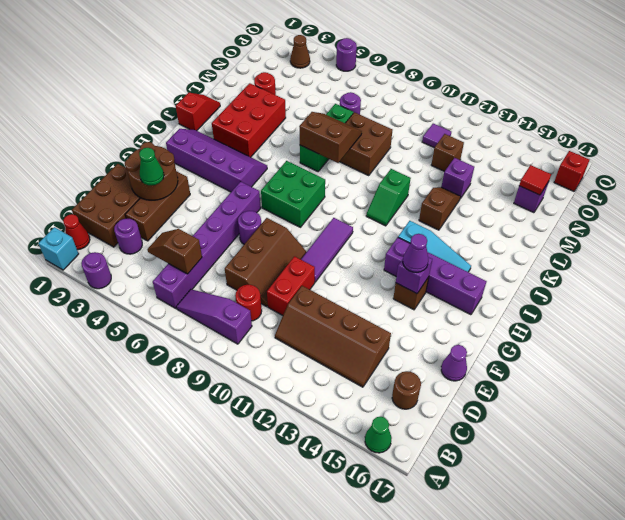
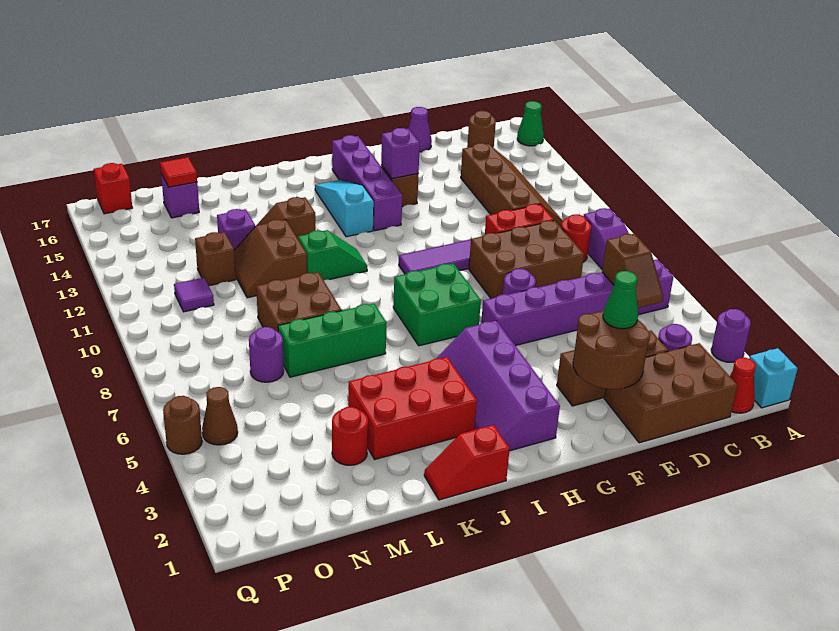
brown 2x3 slope [225,218,306,307] -> brown 2x3 brick [469,221,584,298]
purple 1x1 cone [403,234,428,272] -> none
brown 2x2 slope [299,112,362,163] -> brown 2x2 slope moved to [234,220,307,298]
brown 1x1 cone [290,35,310,68] -> brown 1x1 cone moved to [202,387,238,445]
purple 1x1 round brick [336,38,357,71] -> brown 1x1 round brick [163,396,202,454]

